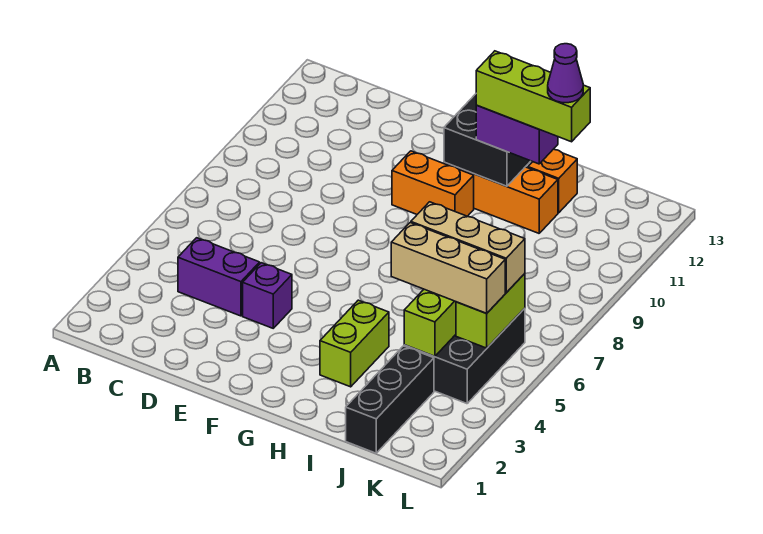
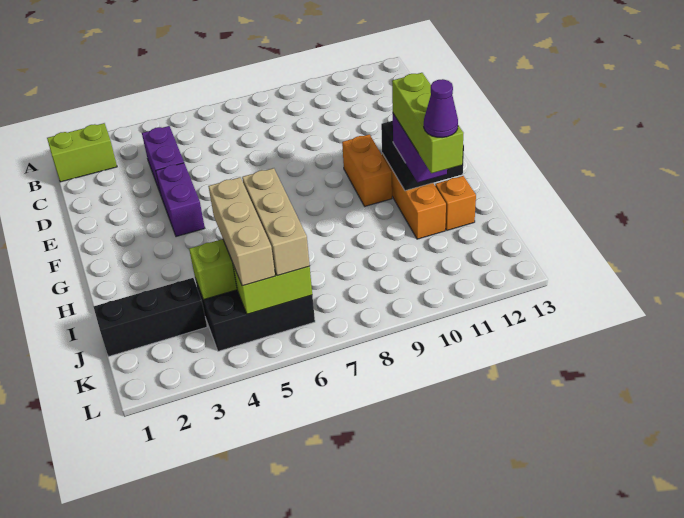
purple 1x1 brick [243,263,292,328] -> purple 1x2 brick [156,163,205,237]
lime 1x2 brick [320,300,389,387] -> lime 1x2 brick moved to [47,123,117,182]

